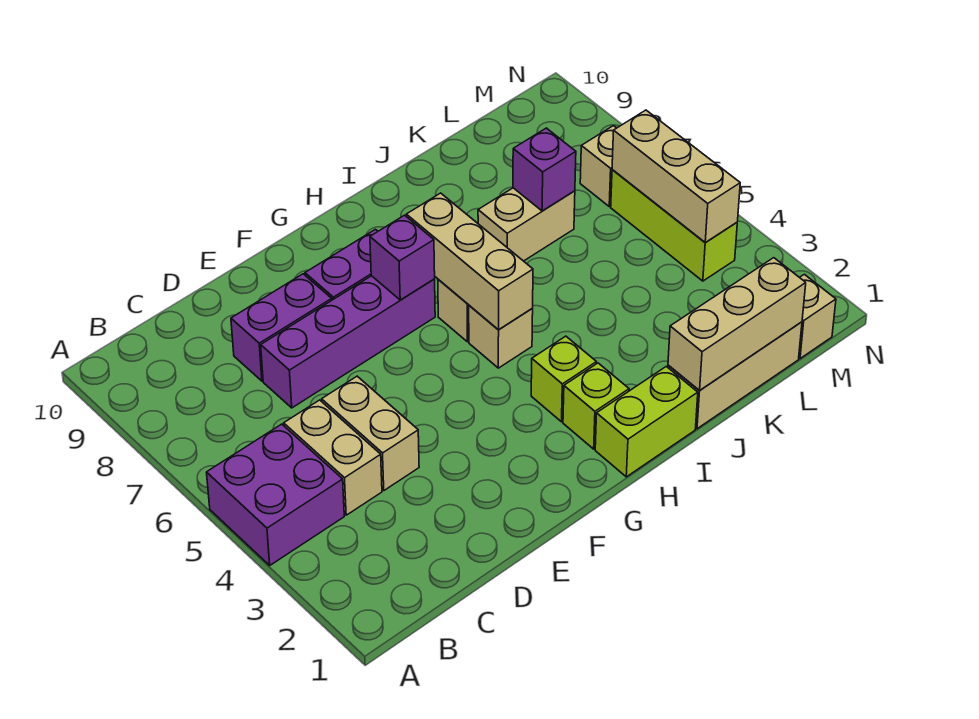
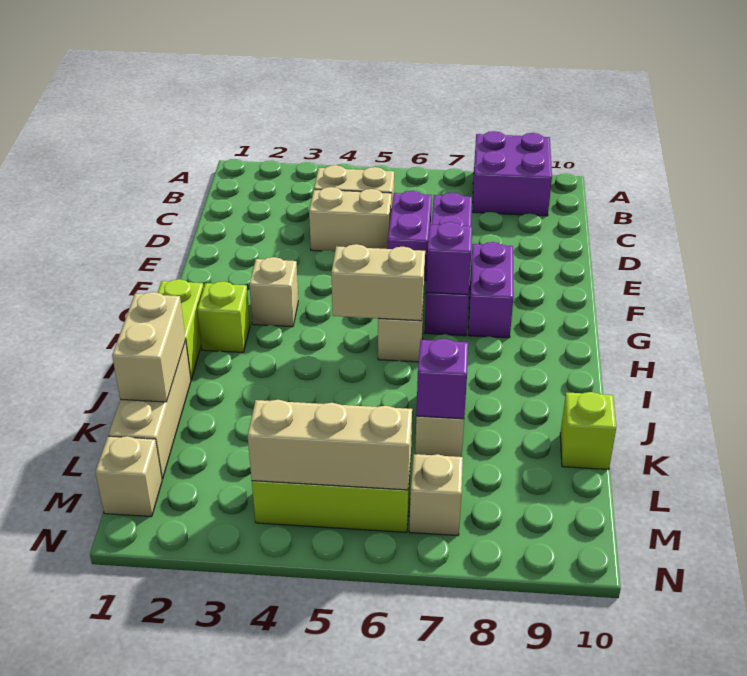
purple 2x2 brick [207,424,344,565] -> purple 2x2 brick moved to [472,131,552,216]
purple 1x2 brick [231,274,332,381] -> purple 1x2 brick moved to [388,191,432,281]
lime 1x1 brick [531,336,597,422] -> lime 1x1 brick moved to [560,392,616,469]
tan 1x1 brick [469,305,533,368] -> tan 1x1 brick moved to [249,257,298,327]
tan 1x3 brick [406,193,533,330] -> tan 1x2 brick [331,244,425,321]
tan 1x3 brick [668,258,806,390] -> tan 1x2 brick [112,292,186,402]

